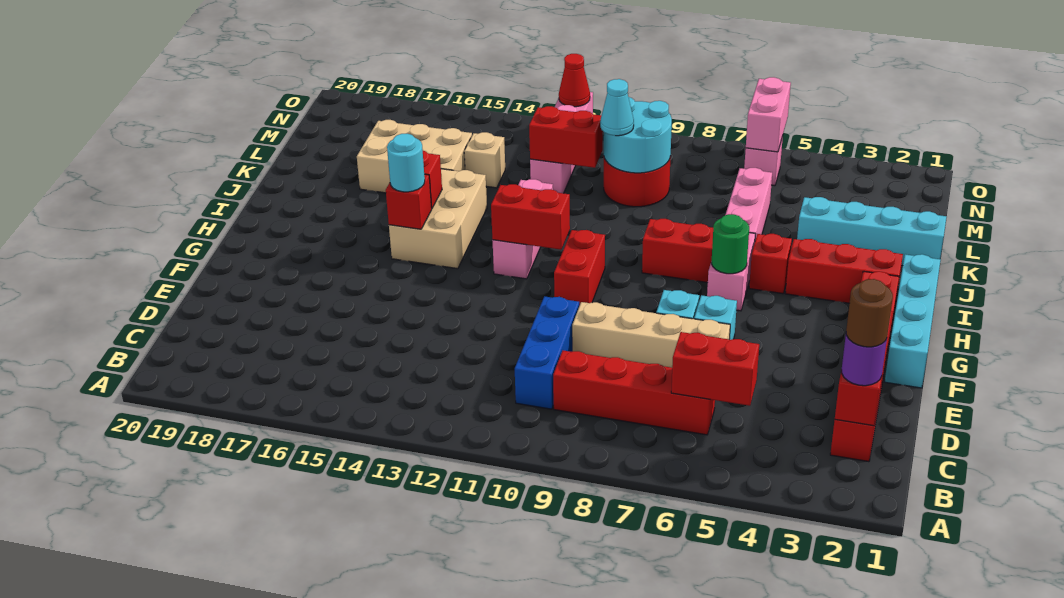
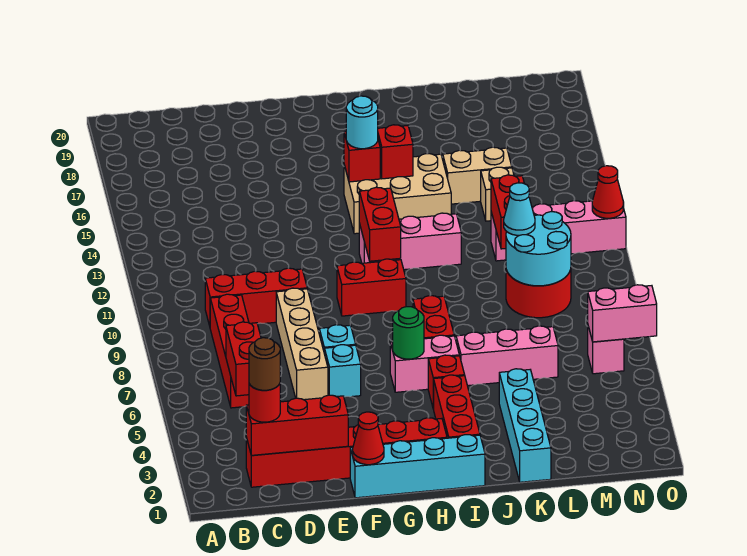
purple 1x1 round brick [842,335,887,386] -> red 1x1 round brick [249,384,280,422]
blue 1x3 brick [515,296,579,409] -> red 1x3 brick [205,268,307,326]
none -> red 1x1 cone [353,412,384,465]
tan 2x3 brick [357,120,472,193] -> tan 1x2 brick [443,147,512,204]

